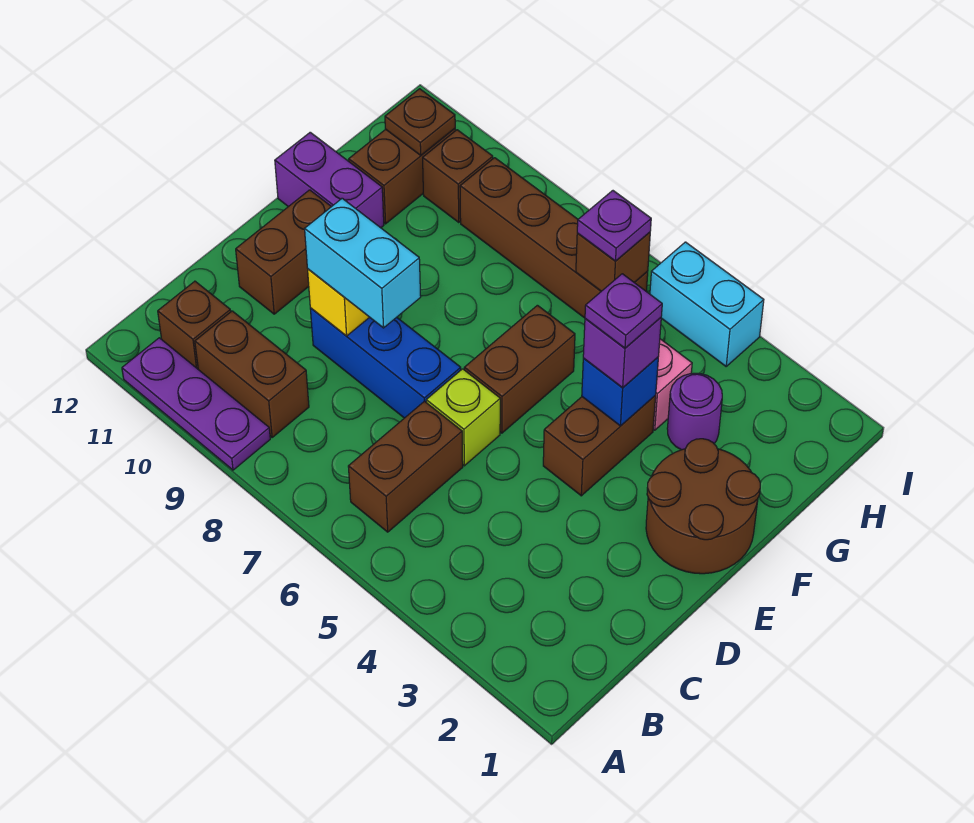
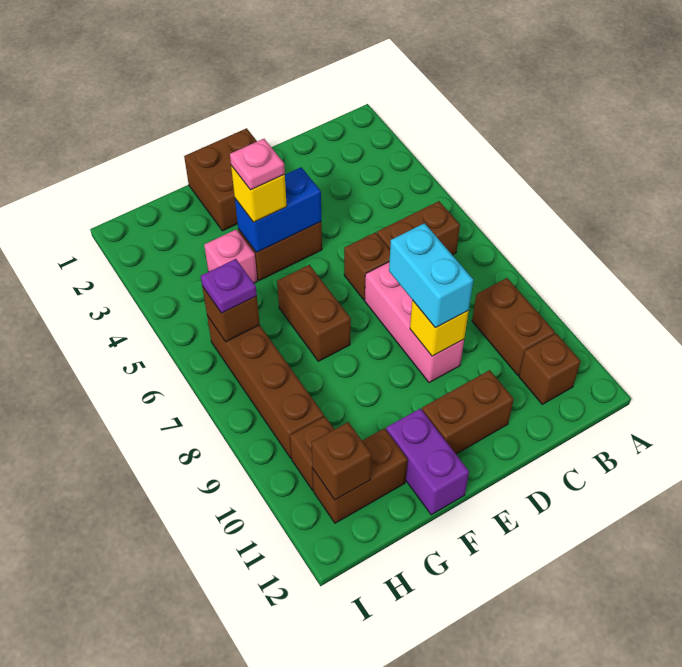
purple 1x3 plate [122,338,270,470] -> none
lime 1x1 brick [426,369,500,466] -> brown 1x1 brick [344,232,390,300]
blue 1x3 brick [310,308,461,418] -> pink 1x3 brick [365,262,464,383]
brown 2x2 round brick [646,439,760,574] -> brown 2x2 brick [184,128,257,231]
brown 1x2 brick [464,305,575,433] -> brown 1x2 brick turned to [277,265,351,361]
blue 1x1 brick [582,357,658,426] -> blue 1x2 brick [235,167,321,252]
purple 1x1 brick [583,318,661,388] -> yellow 1x1 brick [231,166,287,222]
purple 1x1 plate [585,274,662,348] -> pink 1x1 plate [230,139,285,190]
purple 1x1 round brick [667,373,722,450] -> none
brown 1x1 plate [385,89,455,155] -> brown 1x1 brick [311,422,372,500]
cyan 1x2 brick [650,242,764,366] -> none

